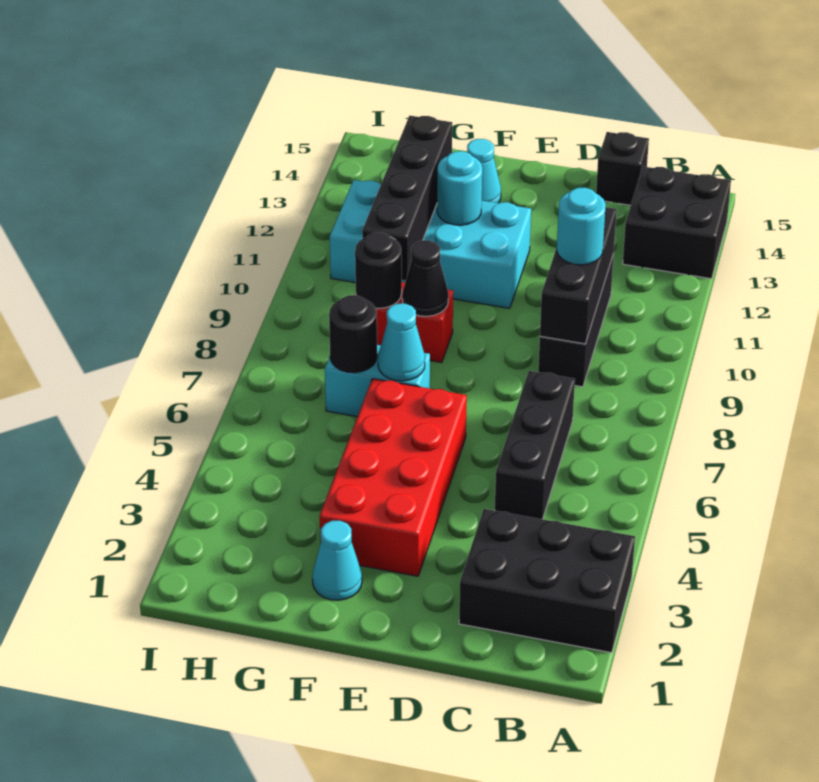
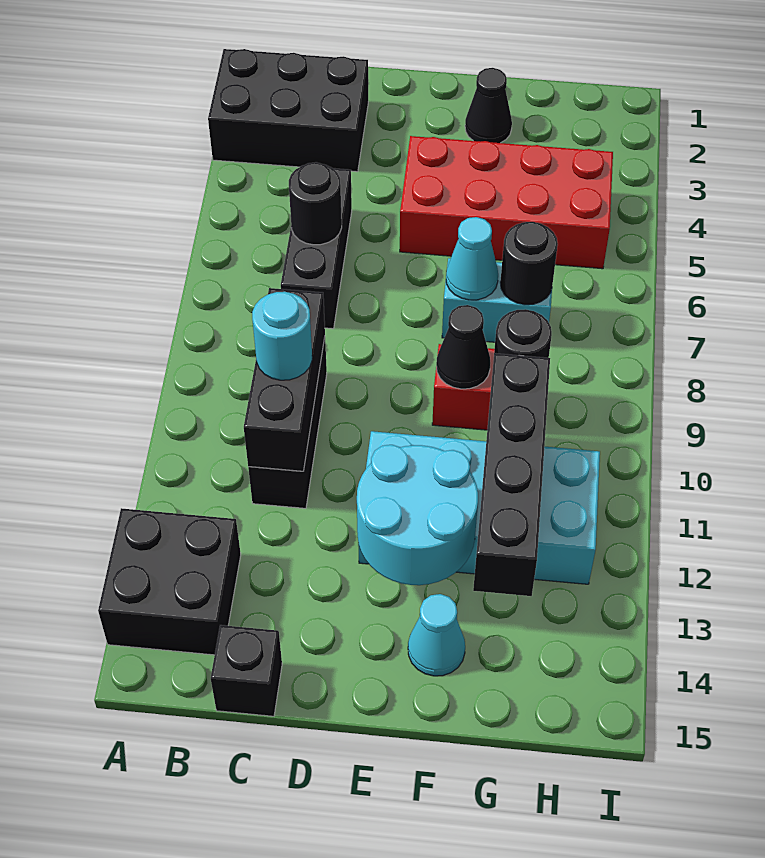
none -> black 1x1 round brick [289,162,342,245]
red 2x4 brick [319,379,467,576] -> red 2x4 brick turned to [400,136,613,269]
cyan 1x1 cone [312,521,362,600] -> black 1x1 cone [465,68,512,143]
cyan 1x1 round brick [437,151,482,225] -> cyan 2x2 round brick [357,445,478,585]

